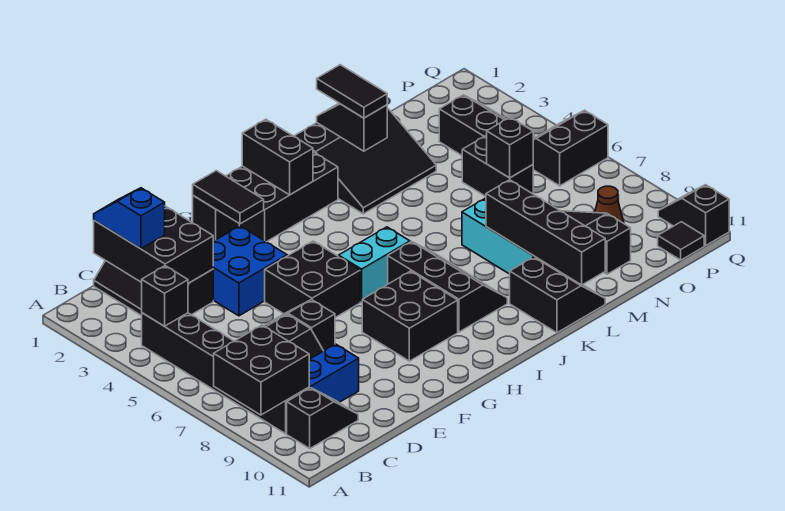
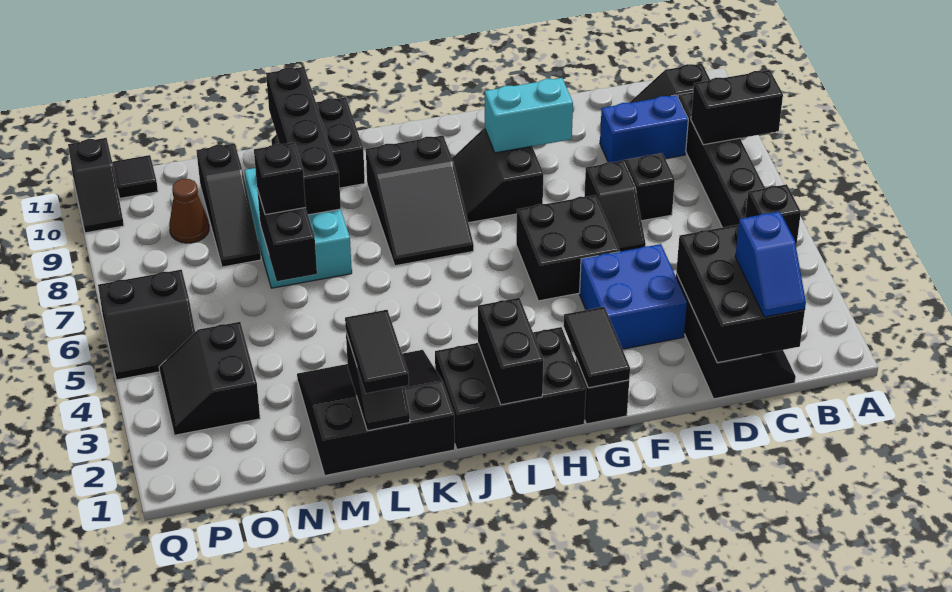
black 2x2 brick [214,325,309,415] -> black 1x2 brick [691,70,783,145]
black 2x2 brick [362,271,458,361] -> black 2x2 slope [452,128,543,223]
cyan 1x2 brick [339,227,410,302] -> cyan 1x2 brick moved to [485,78,573,153]
black 2x3 slope [388,241,507,332] -> black 2x3 slope turned to [366,135,474,266]

